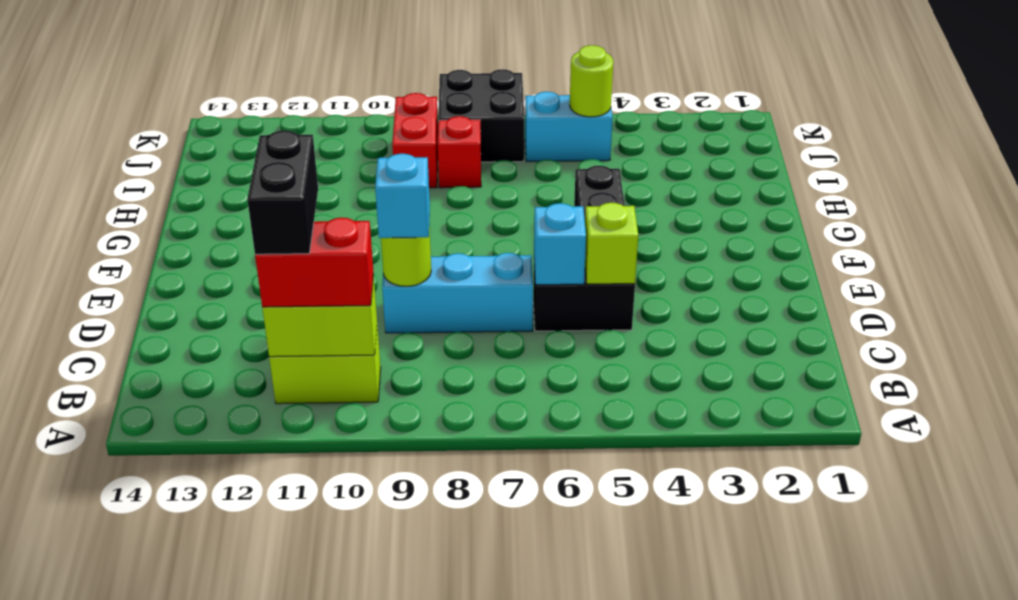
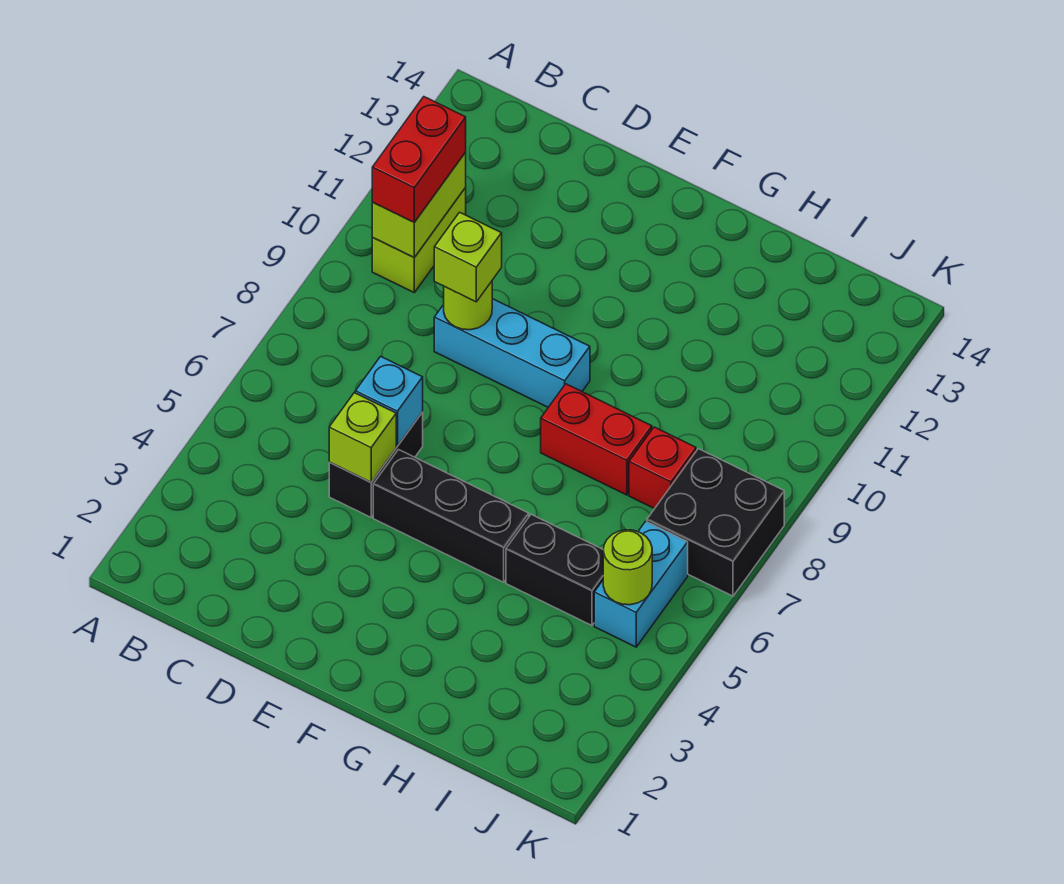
black 1x2 brick [247,130,318,254] -> black 1x2 brick moved to [506,514,604,625]
cyan 1x3 brick [382,253,533,333] -> cyan 1x3 brick turned to [434,299,590,407]
cyan 1x1 brick [375,154,430,238] -> lime 1x1 brick [434,212,502,302]
red 1x2 brick [392,93,438,188] -> red 1x2 brick moved to [541,384,652,495]

